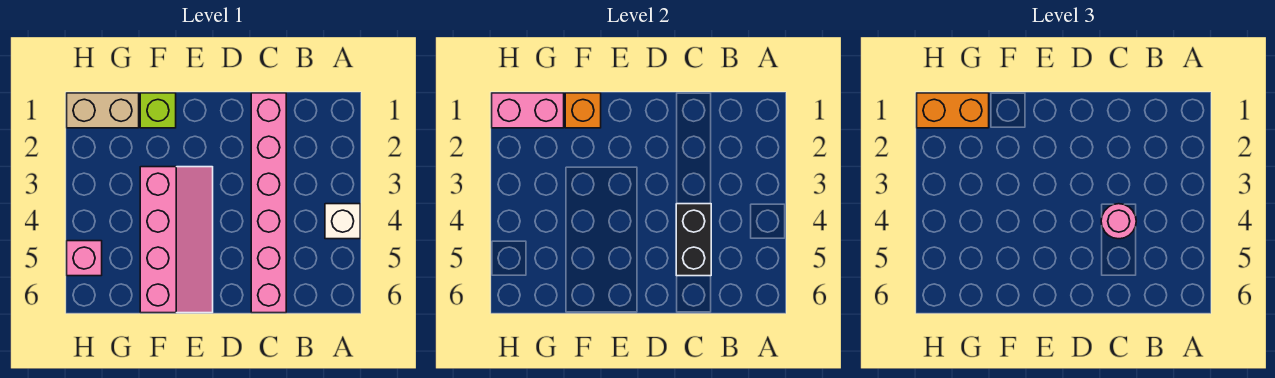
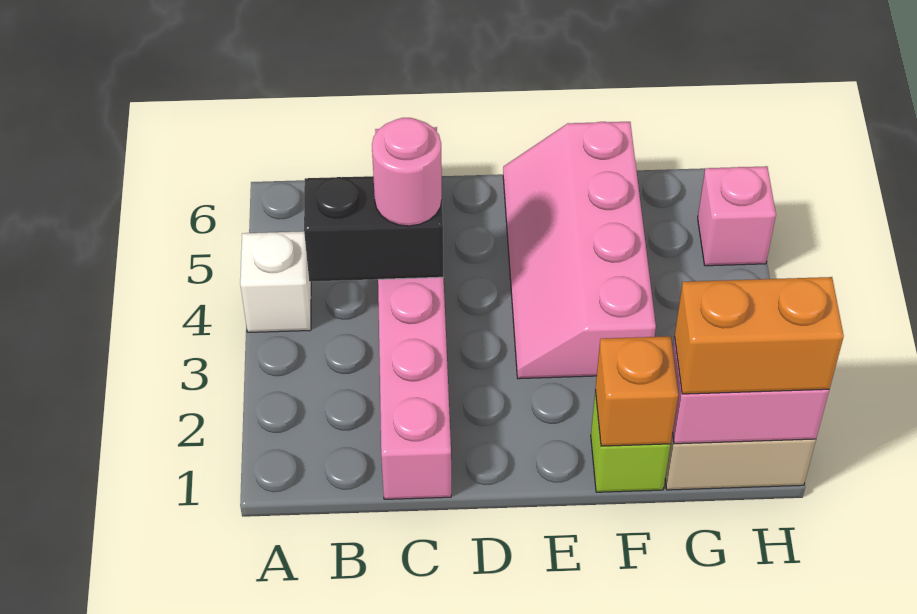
black 1x2 brick [676,204,711,276] -> black 1x2 brick turned to [304,176,444,281]

